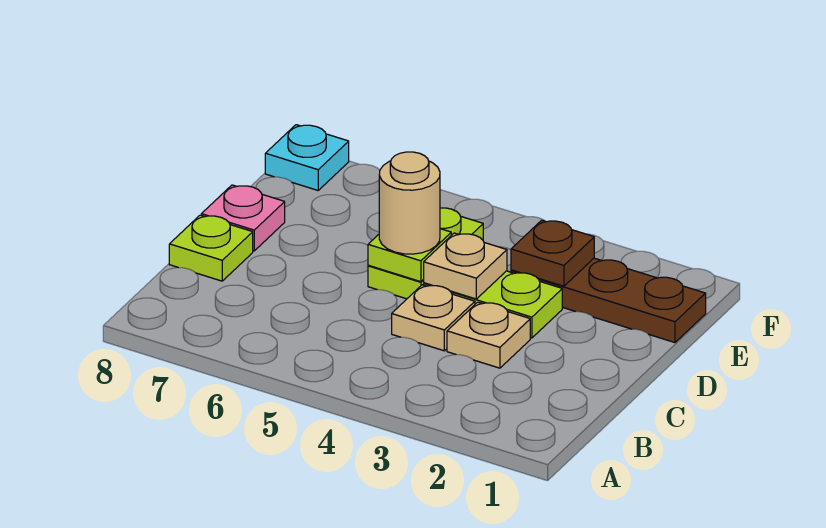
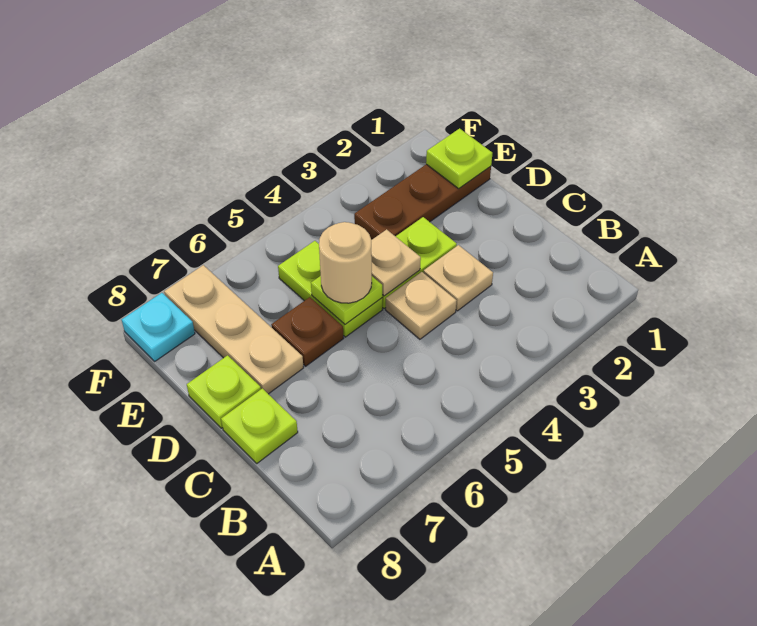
none -> tan 1x3 plate [164,265,304,394]
pink 1x1 plate [201,185,285,251] -> lime 1x1 plate [187,355,261,428]
none -> lime 1x1 plate [426,128,492,189]
brown 1x1 plate [511,220,594,286] -> brown 1x1 plate moved to [271,297,344,366]

